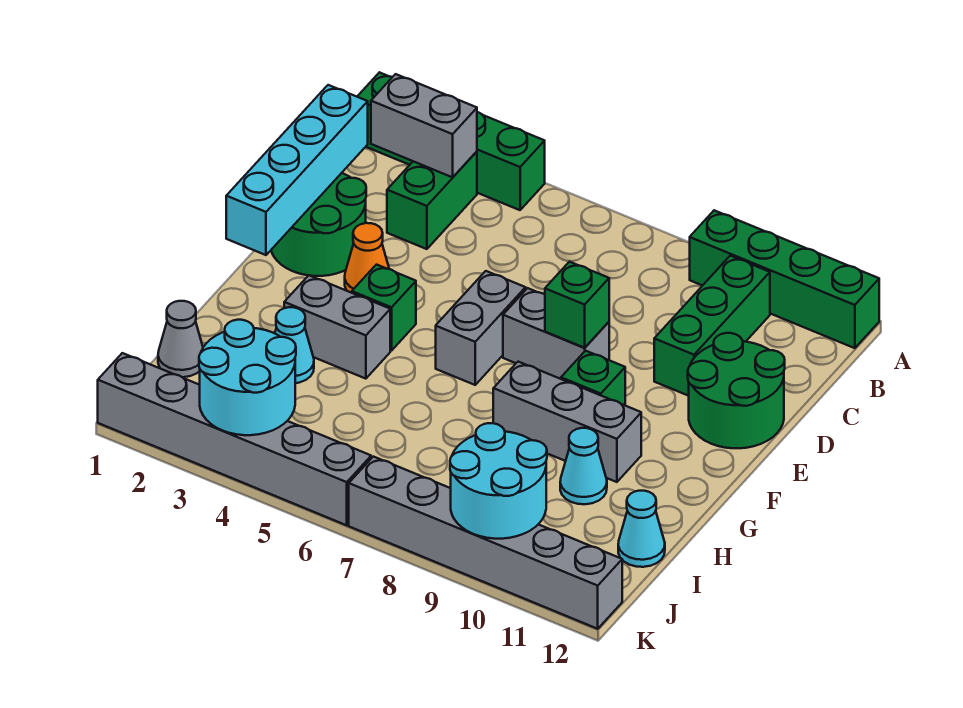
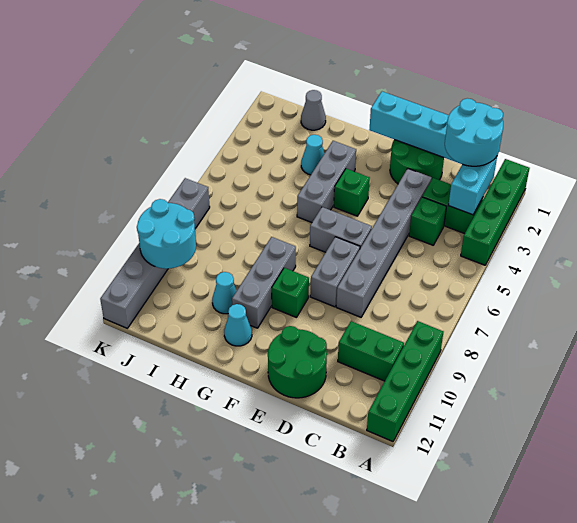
grey 1x2 brick [371,74,477,177] -> cyan 1x2 brick [448,157,497,215]
green 1x3 brick [654,256,770,396] -> green 1x2 brick [338,321,404,381]
orange 1x1 cone [345,223,389,293] -> none
green 1x1 brick [545,262,609,348] -> green 1x1 brick moved to [409,197,446,245]
grey 1x2 brick [284,275,390,379] -> grey 1x3 brick [297,141,356,223]
cyan 1x1 cone [618,491,665,567] -> cyan 1x1 cone moved to [224,304,252,346]
cyan 2x2 round brick [199,320,296,435] -> cyan 2x2 round brick moved to [445,98,503,166]
grey 1x6 brick [98,353,371,525] -> grey 1x6 brick moved to [336,169,432,317]

